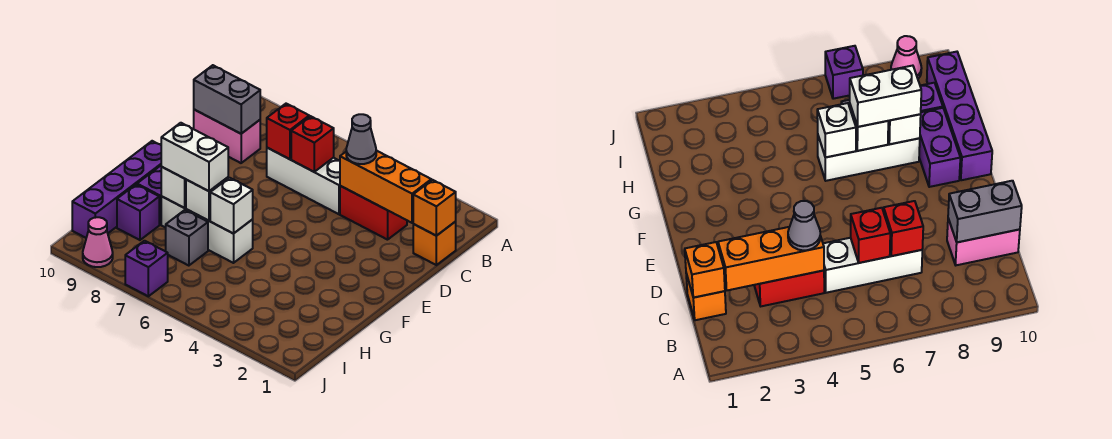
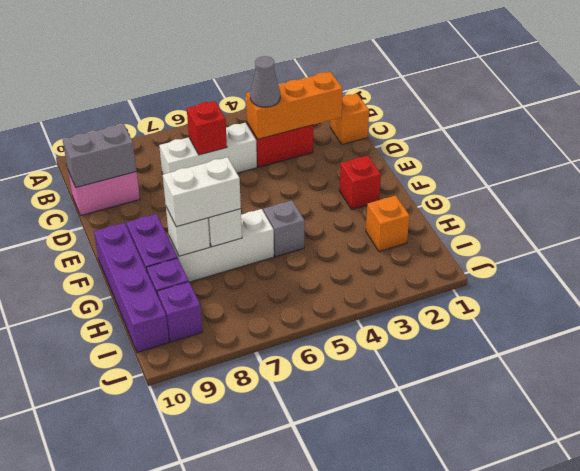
orange 1x1 brick [413,180,456,236] -> orange 1x1 brick moved to [366,196,410,251]
red 1x1 brick [267,104,309,159] -> red 1x1 brick moved to [339,156,381,210]
white 1x1 brick [210,178,253,234] -> none
grey 1x1 brick [166,210,208,266] -> grey 1x1 brick moved to [263,201,305,257]
purple 1x1 brick [125,241,168,296] -> purple 1x1 brick moved to [157,282,202,342]
pink 1x1 cone [83,217,113,267] -> none

